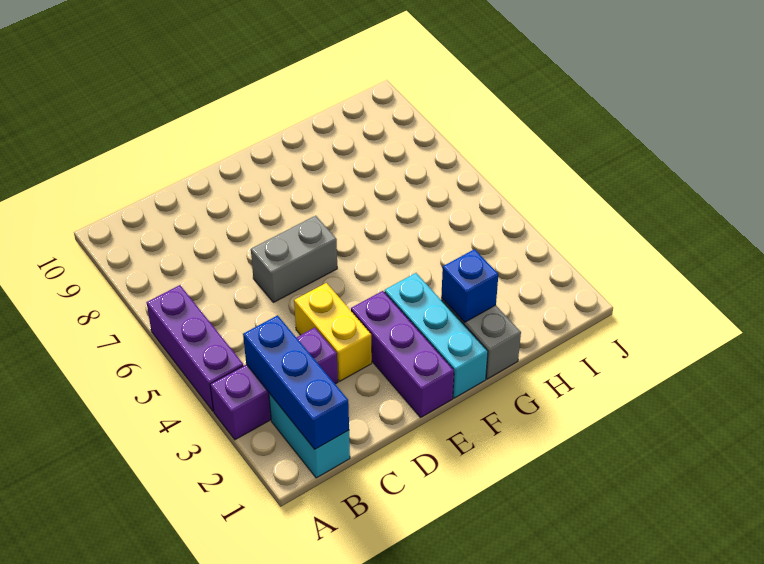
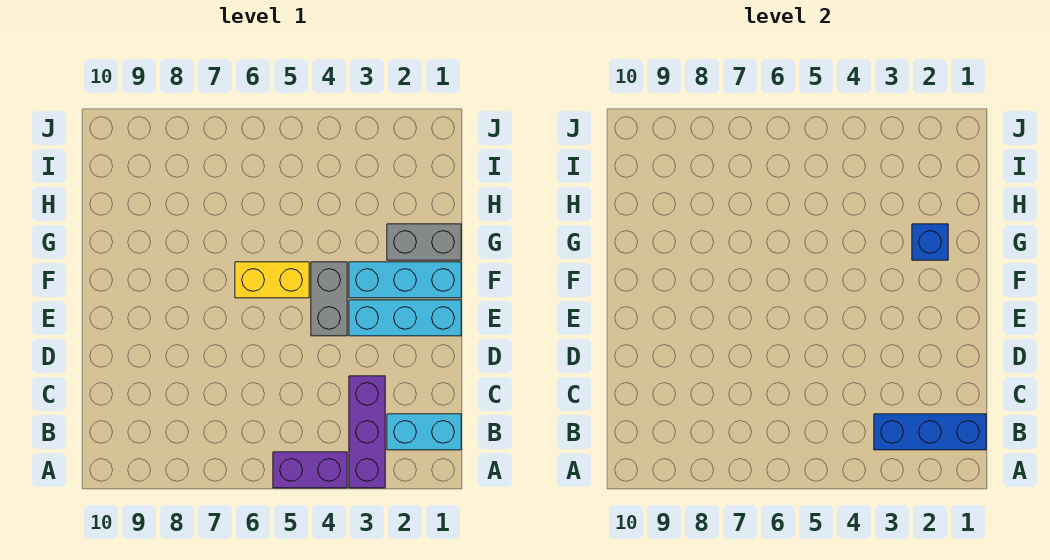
purple 1x3 brick [147,285,244,411] -> purple 1x2 brick [273,452,347,488]
yellow 1x2 brick [294,283,372,381] -> yellow 1x2 brick moved to [235,262,309,298]
grey 1x2 brick [251,216,337,302] -> grey 1x2 brick moved to [311,262,347,336]
purple 1x3 brick [351,291,454,417] -> cyan 1x3 brick [349,300,461,336]

